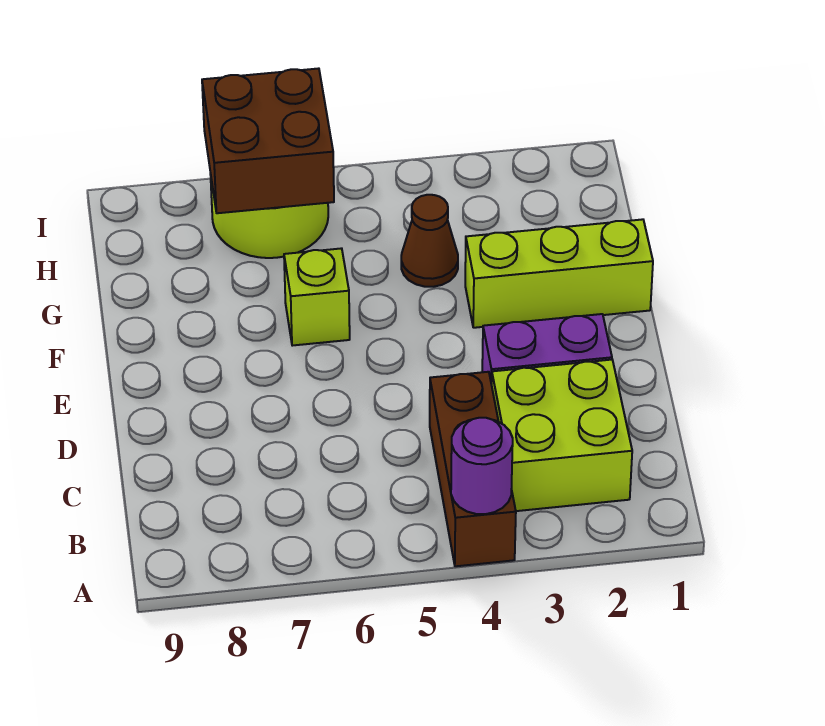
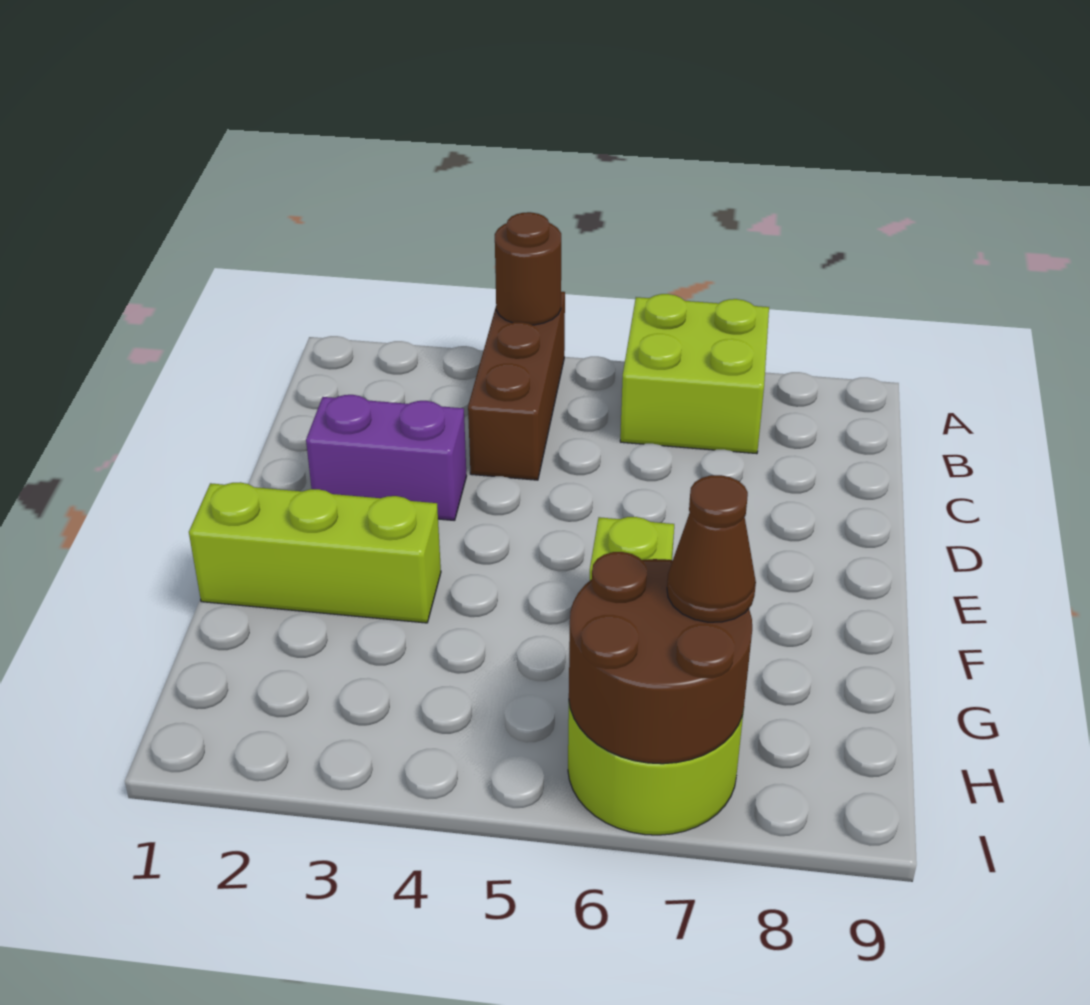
purple 1x1 round brick [451,418,513,514] -> brown 1x1 round brick [495,212,561,325]
lime 2x2 brick [492,360,632,511] -> lime 2x2 brick moved to [620,294,769,454]
brown 1x1 cone [401,195,458,287] -> brown 1x1 cone moved to [667,475,756,622]
brown 2x2 brick [202,68,334,213] -> brown 2x2 round brick [569,552,752,764]

